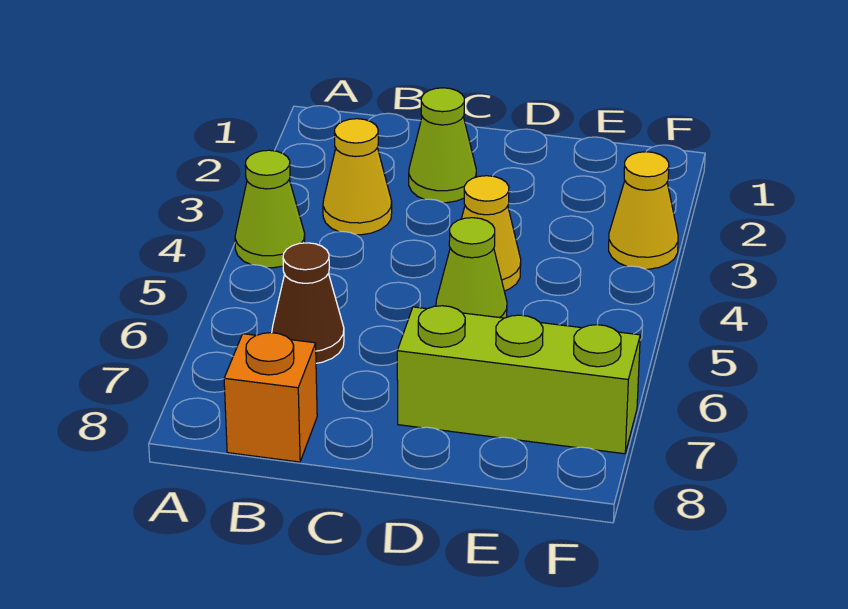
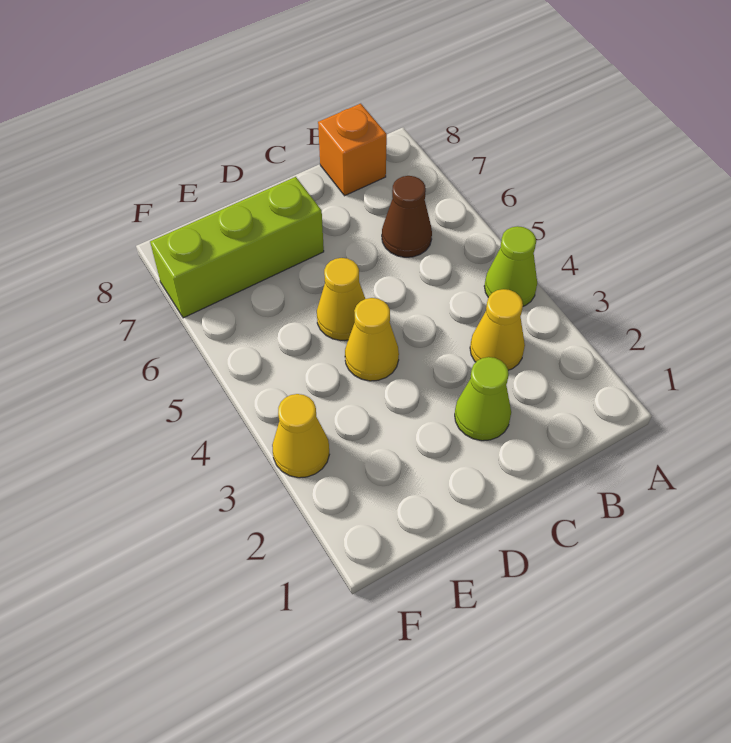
lime 1x1 cone [436,218,507,318] -> yellow 1x1 cone [317,258,365,341]

